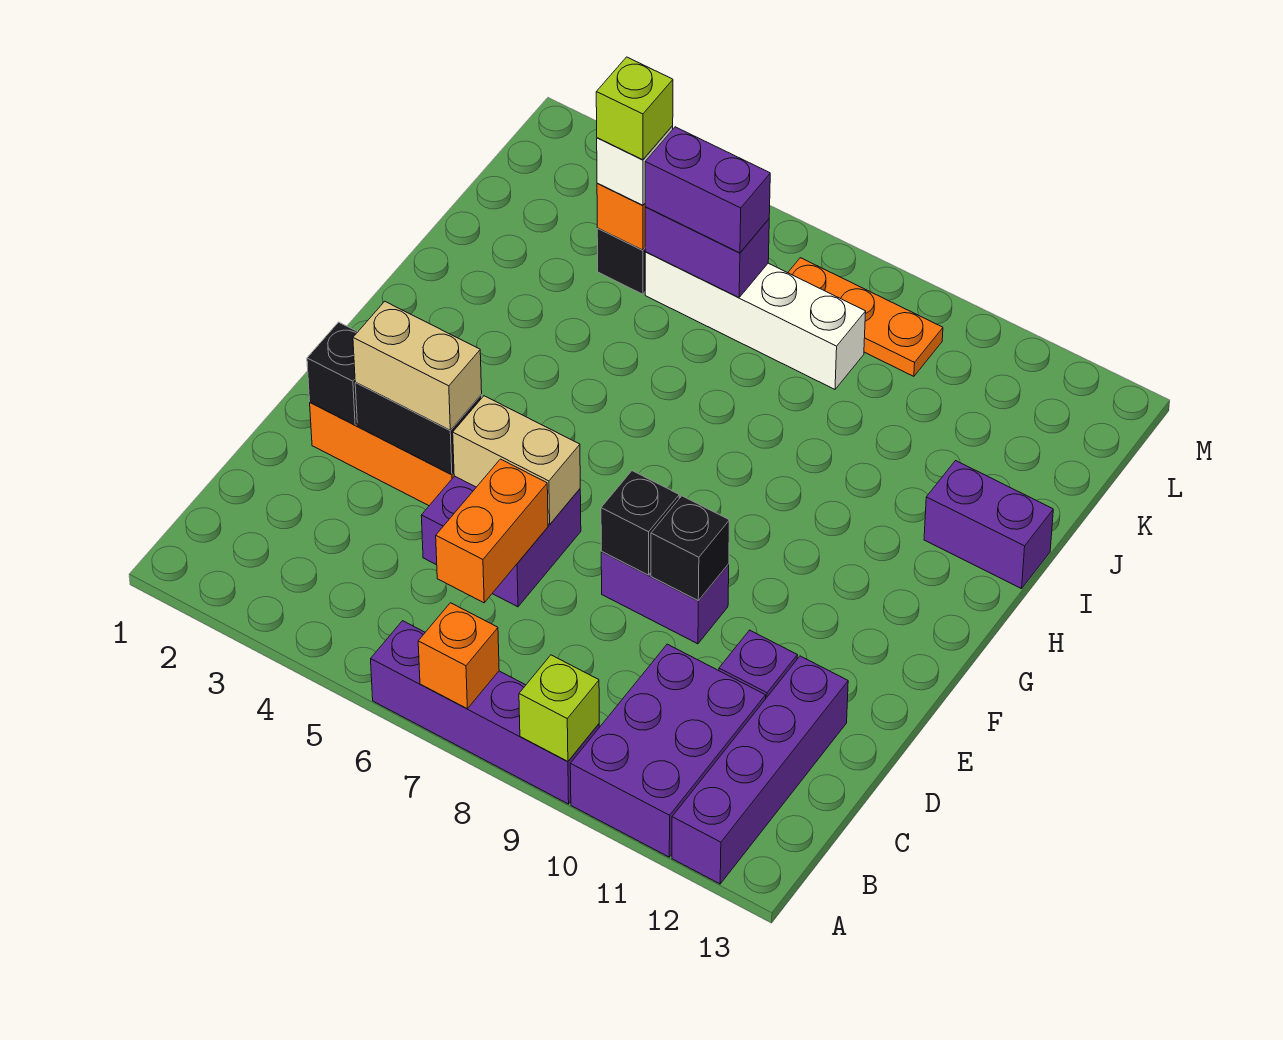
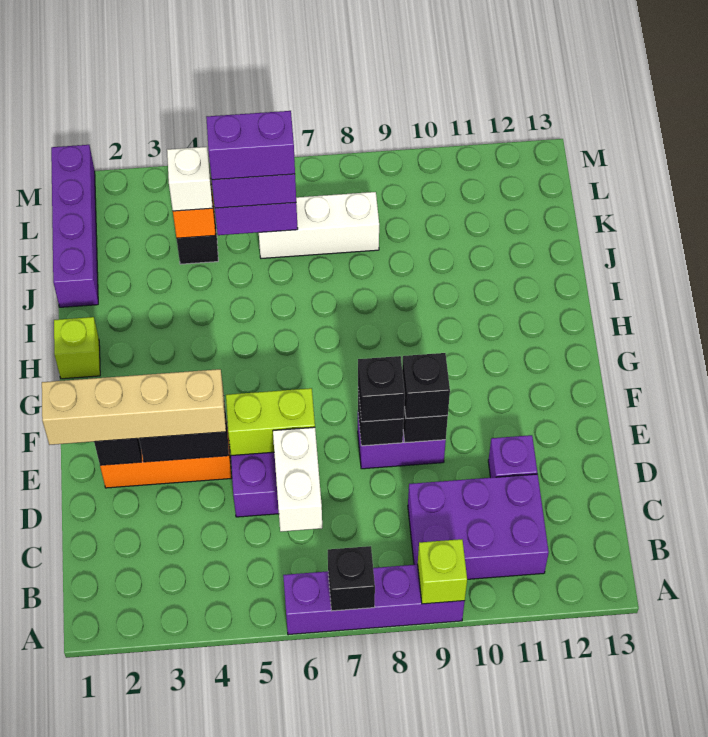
orange 1x1 brick [418,603,499,709] -> black 1x1 brick [328,546,375,611]
purple 2x3 brick [570,644,766,857] -> purple 2x3 brick turned to [408,474,549,579]
purple 1x4 brick [672,656,848,884] -> purple 1x4 brick moved to [51,145,98,307]
orange 1x2 brick [436,459,548,603] -> white 1x2 brick [273,427,322,532]
tan 1x2 brick [353,302,482,430] -> tan 1x4 brick [42,369,226,445]
tan 1x2 brick [453,396,580,524] -> lime 1x2 brick [226,388,315,455]
none -> black 1x1 brick [358,356,405,422]
none -> black 1x1 brick [402,353,450,418]
purple 1x2 brick [924,461,1053,589] -> purple 1x2 brick moved to [206,111,295,180]
lime 1x1 brick [596,57,673,160] -> lime 1x1 brick moved to [54,317,100,379]
white 1x4 brick [645,252,866,389] -> white 1x3 brick [259,192,379,258]
orange 1x3 plate [788,258,943,376] -> none

